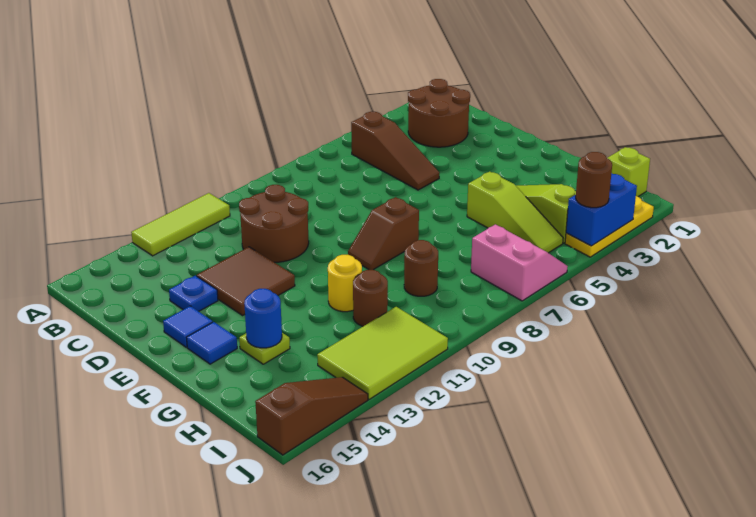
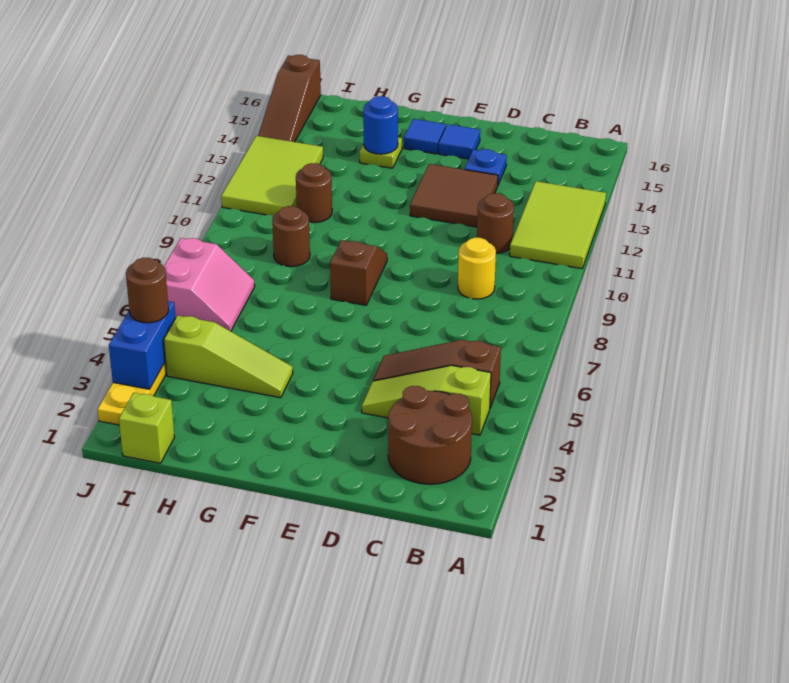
lime 1x3 tile [131,193,230,256] -> lime 2x3 tile [510,181,606,269]
brown 2x2 round brick [239,185,309,262] -> brown 1x1 round brick [477,193,514,253]
lime 1x3 slope [467,172,563,253] -> lime 1x3 slope moved to [362,365,491,435]
yellow 1x1 round brick [328,255,362,312] -> yellow 1x1 round brick moved to [458,238,496,299]
pink 2x2 slope [471,224,568,301] -> pink 2x2 slope turned to [164,238,255,331]

